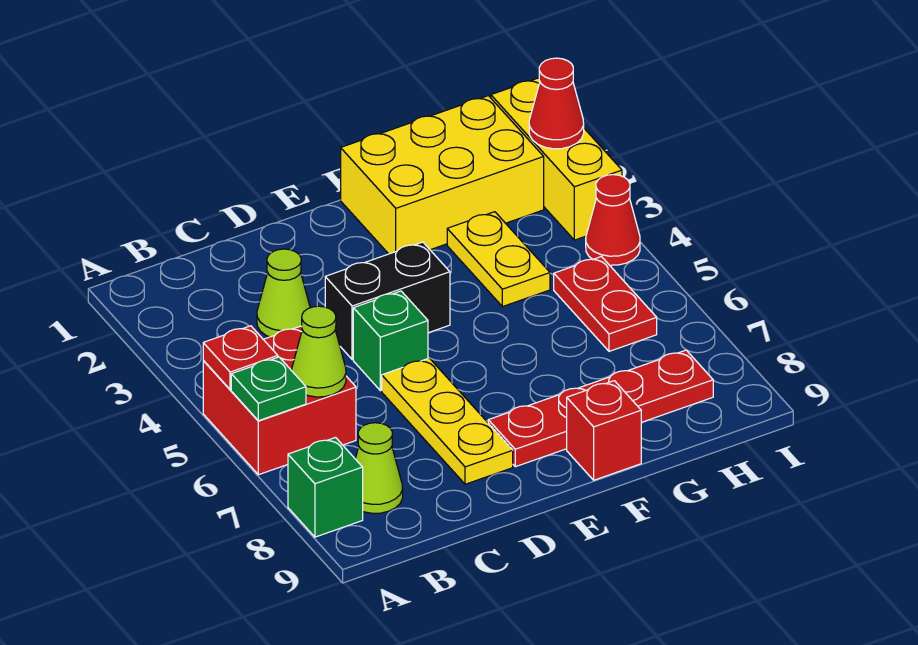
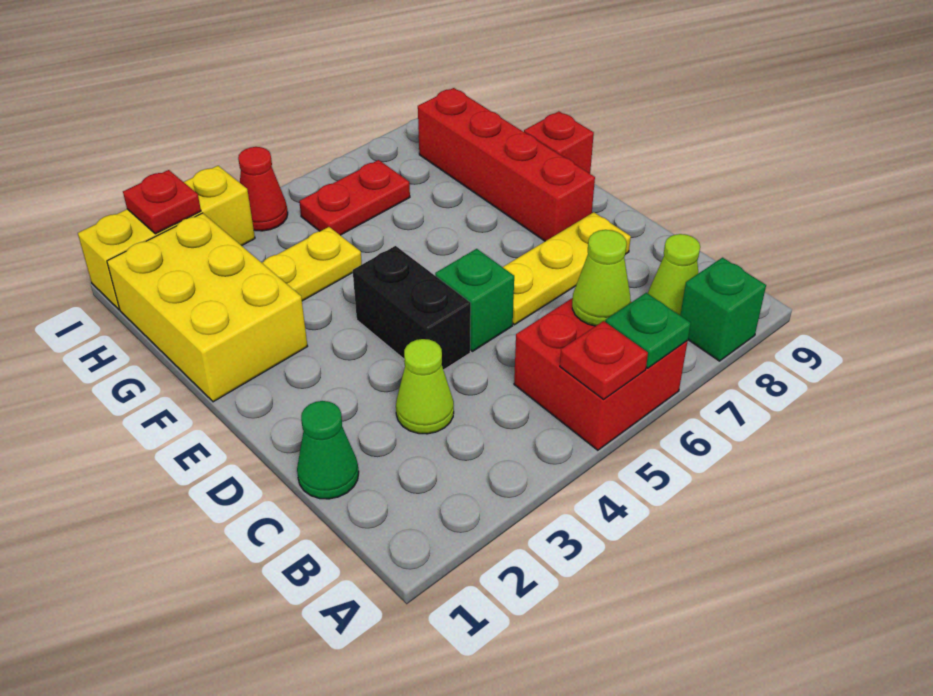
none -> green 1x1 cone [297,401,359,499]
red 1x4 plate [488,350,713,467] -> red 1x4 brick [418,88,595,241]
red 1x1 cone [529,58,584,149] -> red 1x1 plate [123,170,201,234]

